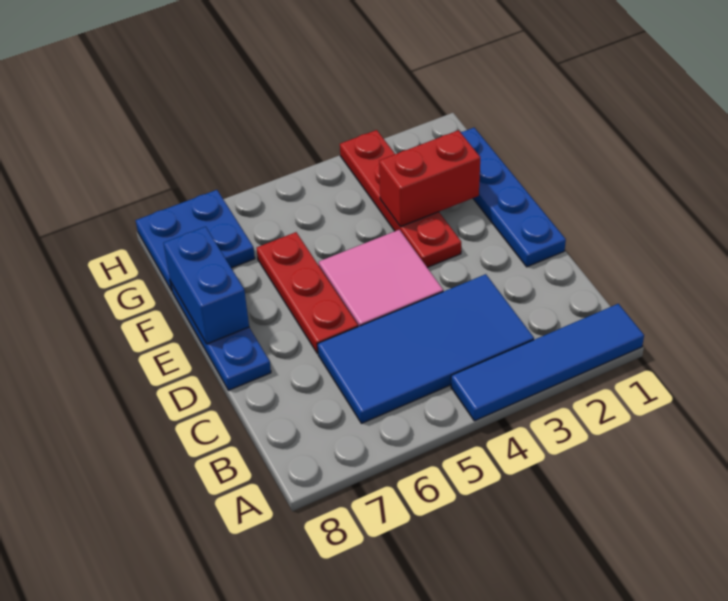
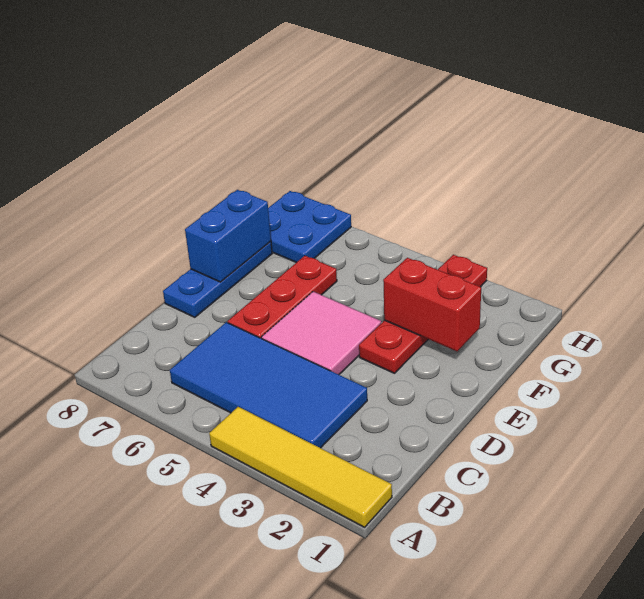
blue 1x4 tile [451,304,644,421] -> yellow 1x4 tile [209,407,392,527]
blue 1x4 plate [461,128,566,267] -> none

